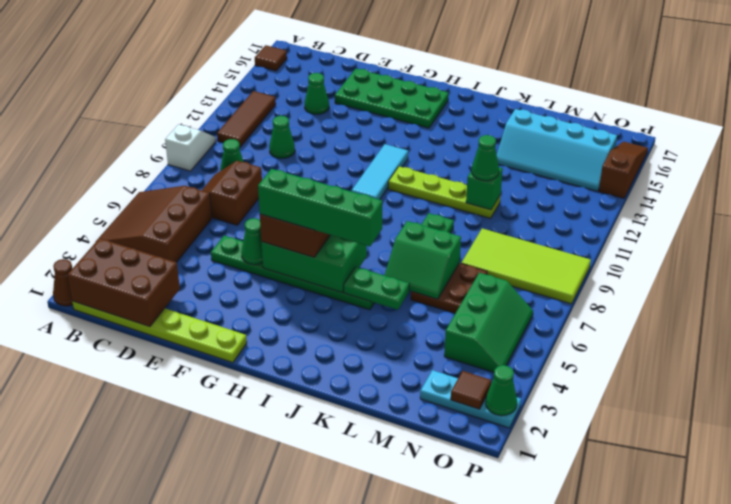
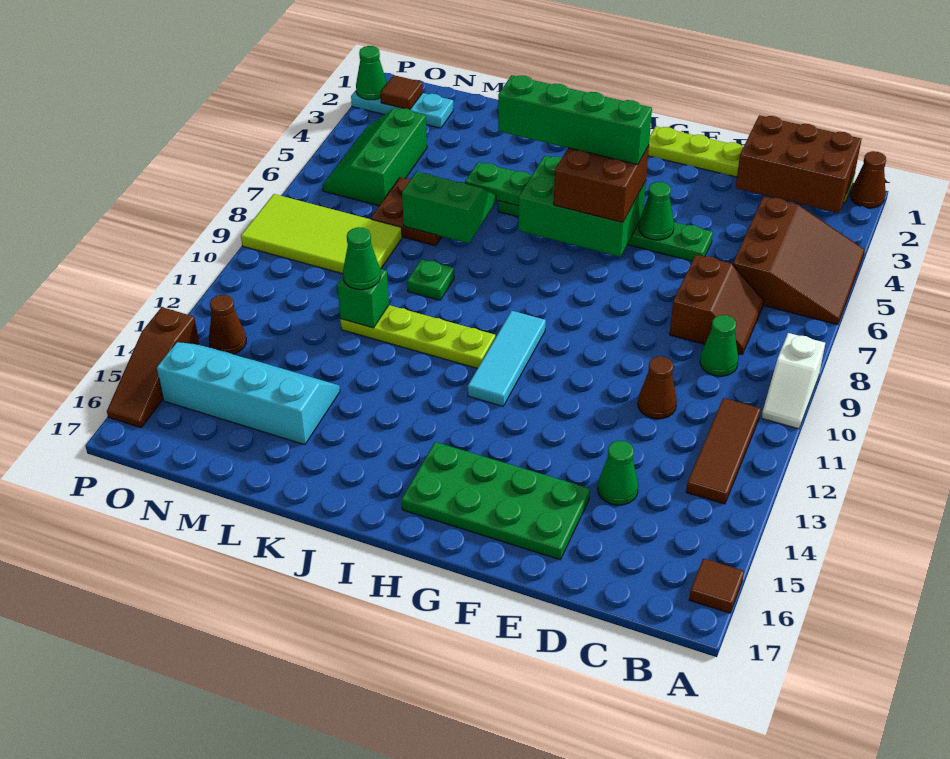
green 1x1 cone [269,116,295,159] -> brown 1x1 cone [638,357,677,419]
none -> brown 1x1 cone [209,295,246,354]

